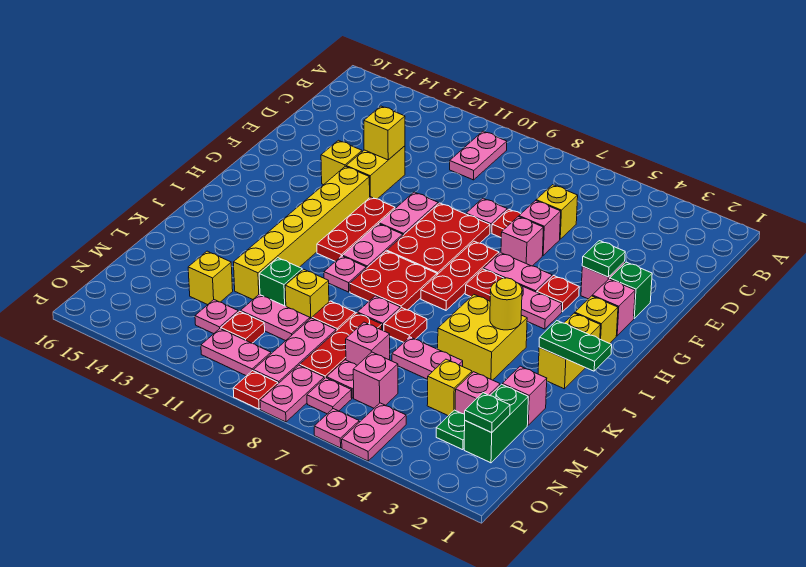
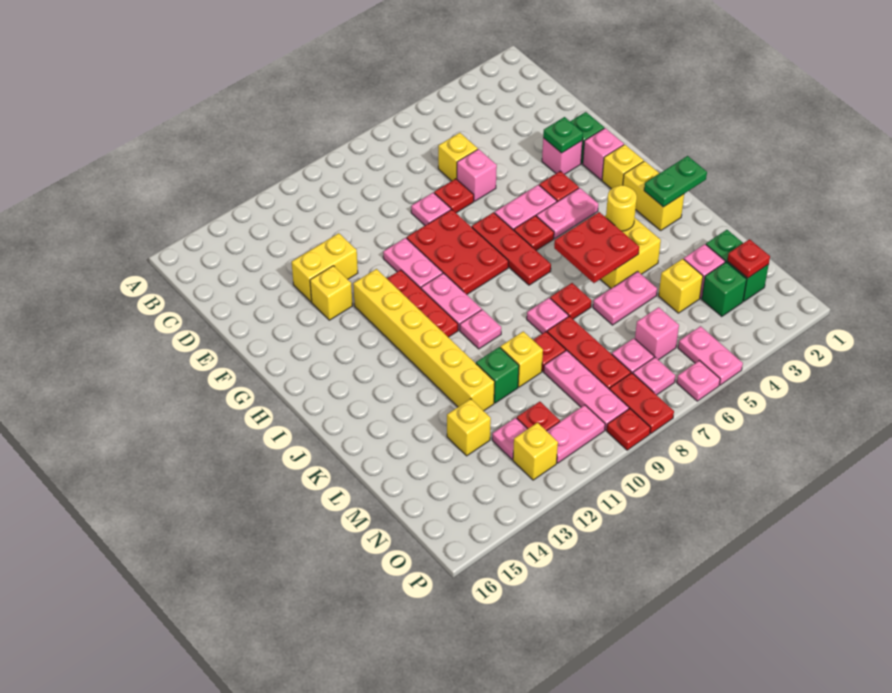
pink 1x2 plate [450,131,507,180] -> none
yellow 1x2 brick [346,146,405,199] -> yellow 1x2 brick turned to [292,233,358,302]
yellow 1x1 brick [364,106,405,160] -> yellow 1x1 brick moved to [513,423,558,480]
pink 1x1 brick [501,217,543,266] -> none
red 2x2 plate [350,251,437,310] -> red 2x2 plate moved to [554,212,639,283]
pink 1x1 brick [502,366,547,425] -> none
pink 1x1 brick [346,322,390,365] -> none
pink 1x2 plate [241,294,310,341] -> none
green 1x1 plate [465,393,510,432] -> red 1x1 plate [727,239,770,278]
green 1x1 plate [436,410,465,450] -> green 1x1 brick [702,262,747,317]
pink 1x2 plate [260,365,324,422] -> red 1x2 plate [610,373,674,434]

